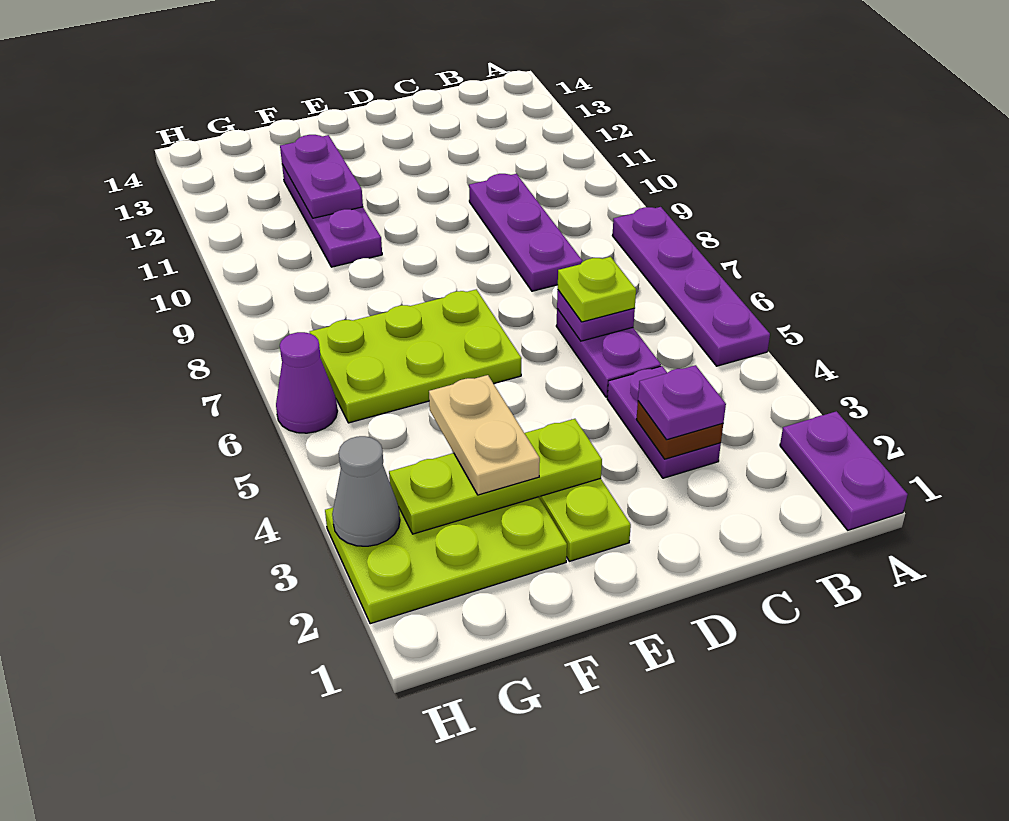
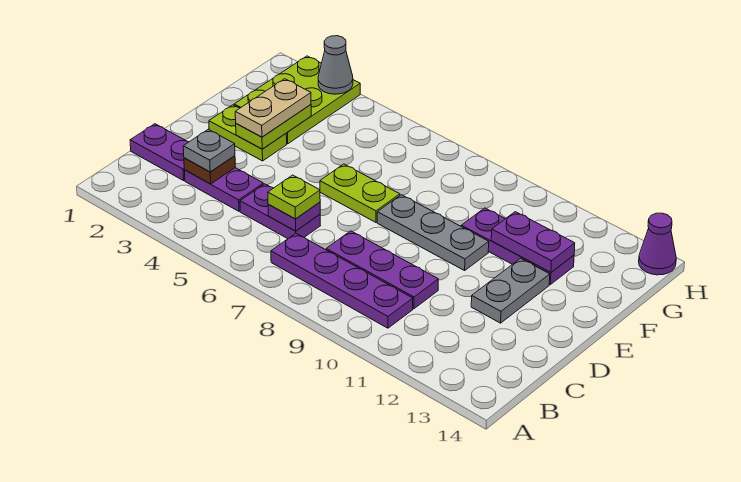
purple 1x2 plate [780,411,908,530] -> purple 1x2 plate moved to [130,124,188,181]
purple 1x4 plate [612,207,770,366] -> purple 1x4 plate moved to [271,233,413,328]
purple 1x1 plate [638,365,726,440] -> grey 1x1 plate [183,129,235,172]
none -> grey 1x2 plate [471,258,550,323]
lime 1x3 plate [389,419,602,534] -> lime 1x2 plate [236,105,311,149]
lime 2x3 plate [310,289,522,423] -> lime 1x2 plate [320,164,400,222]
none -> grey 1x3 plate [377,195,489,271]
tan 1x2 plate [429,375,540,495] -> tan 1x2 plate turned to [235,79,311,137]
purple 1x1 cone [276,332,337,433] -> purple 1x1 cone moved to [639,213,676,275]

